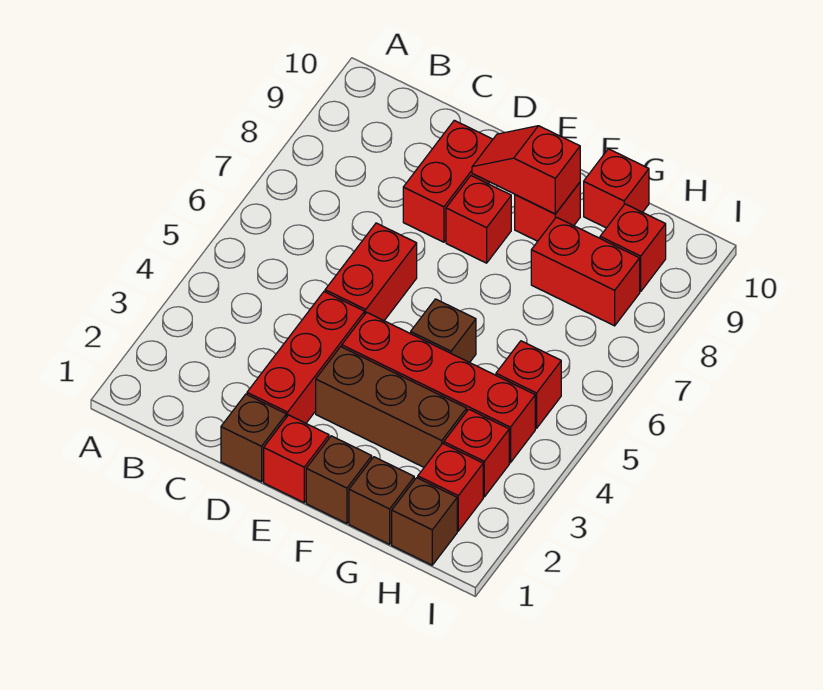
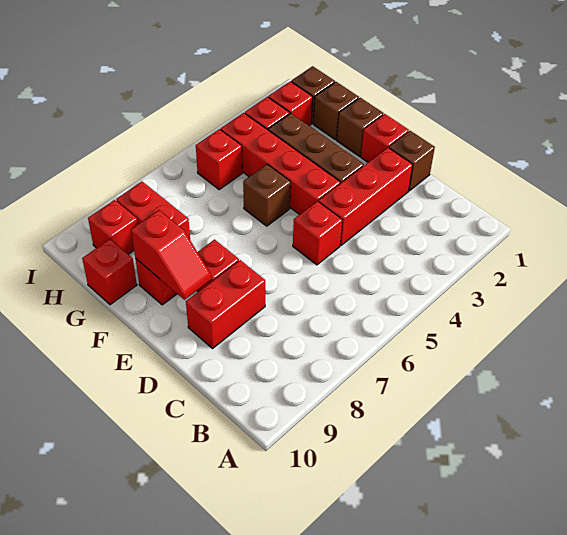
red 1x2 brick [325,223,417,321] -> red 1x1 brick [293,201,342,265]

